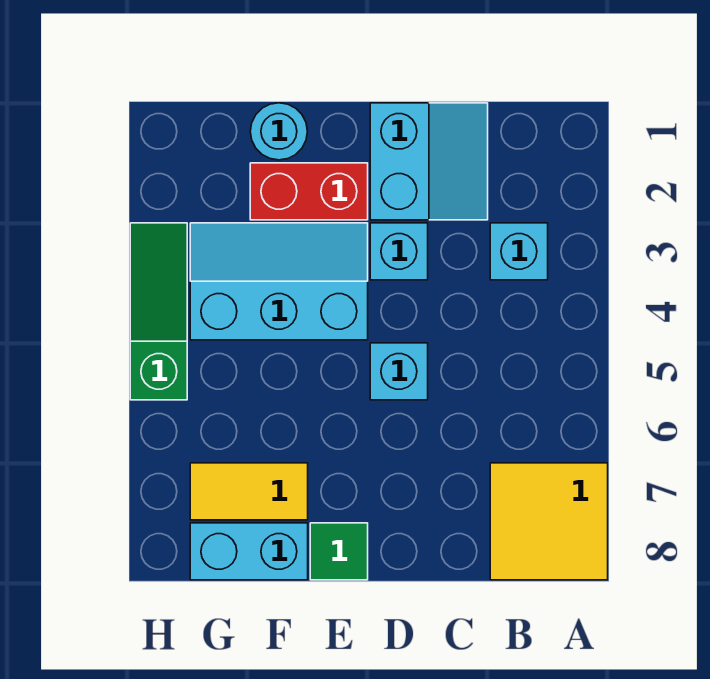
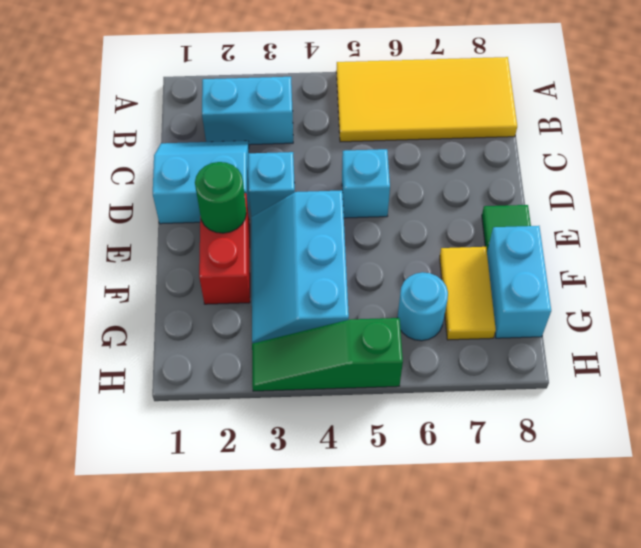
yellow 2x2 tile [490,463,608,580] -> yellow 2x4 tile [336,57,517,142]
cyan 1x1 brick [490,223,548,280] -> cyan 1x2 brick [202,77,293,145]
none -> green 1x1 round brick [195,162,246,233]
cyan 1x1 round brick [250,103,307,160] -> cyan 1x1 round brick moved to [398,272,448,341]

